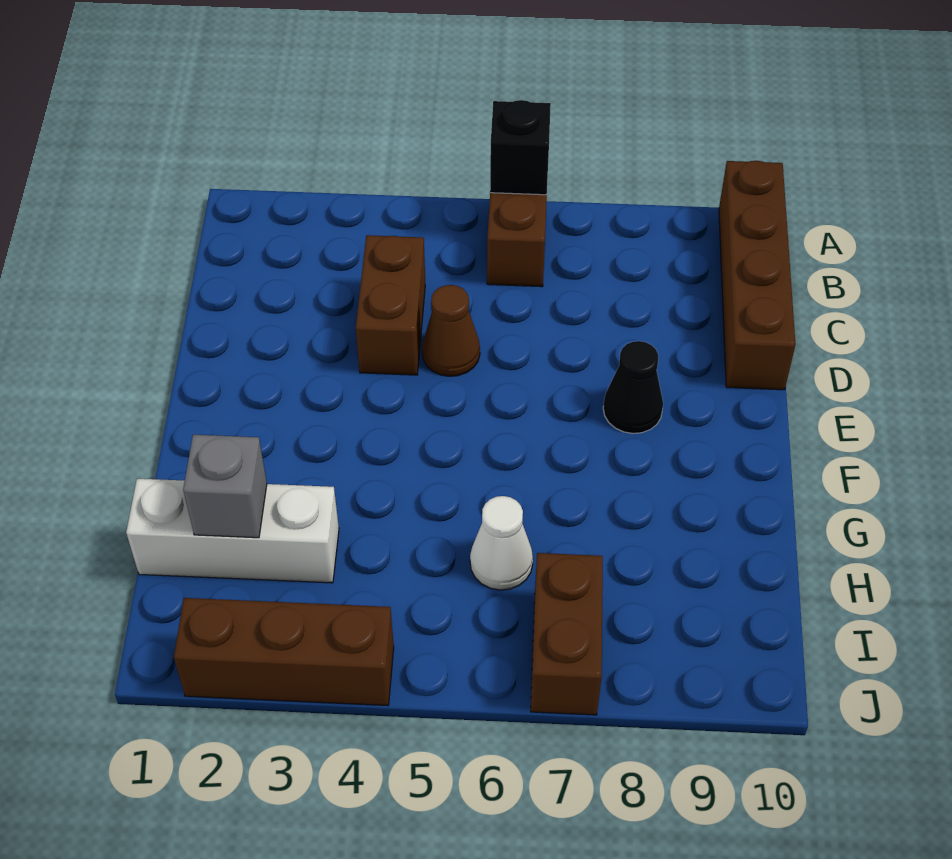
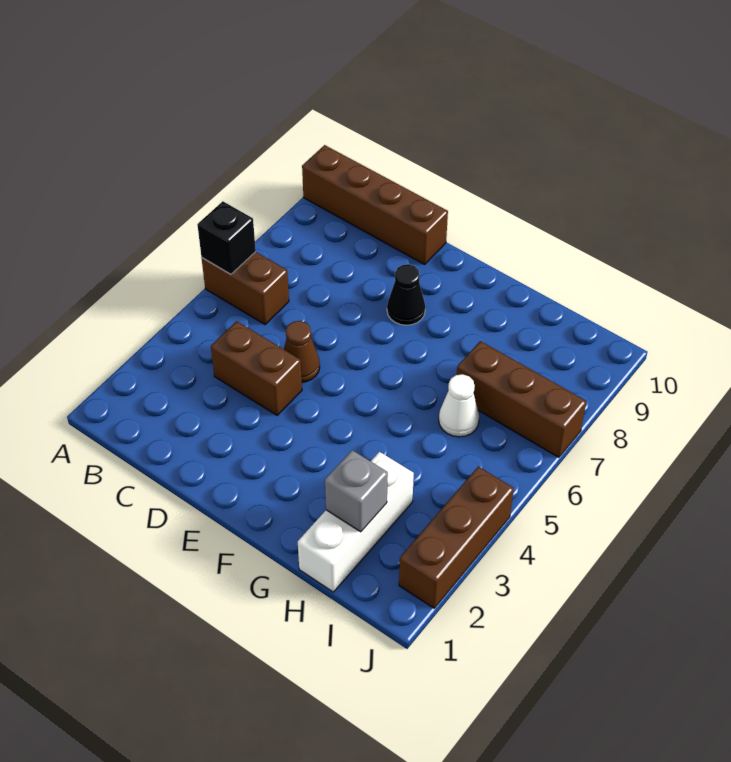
brown 1x2 brick [531,553,603,715] -> brown 1x3 brick [457,341,586,457]

